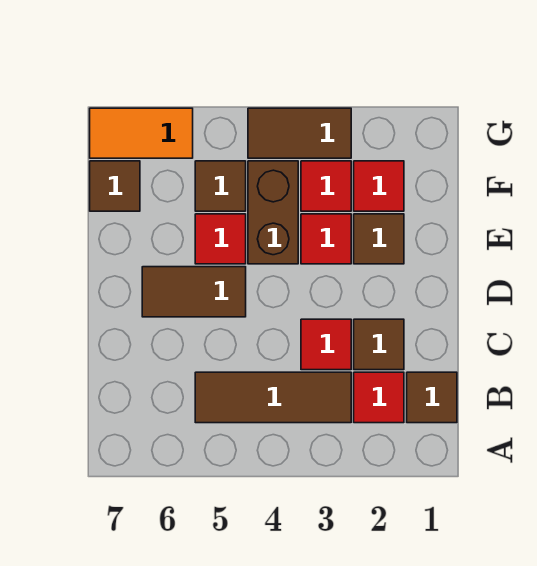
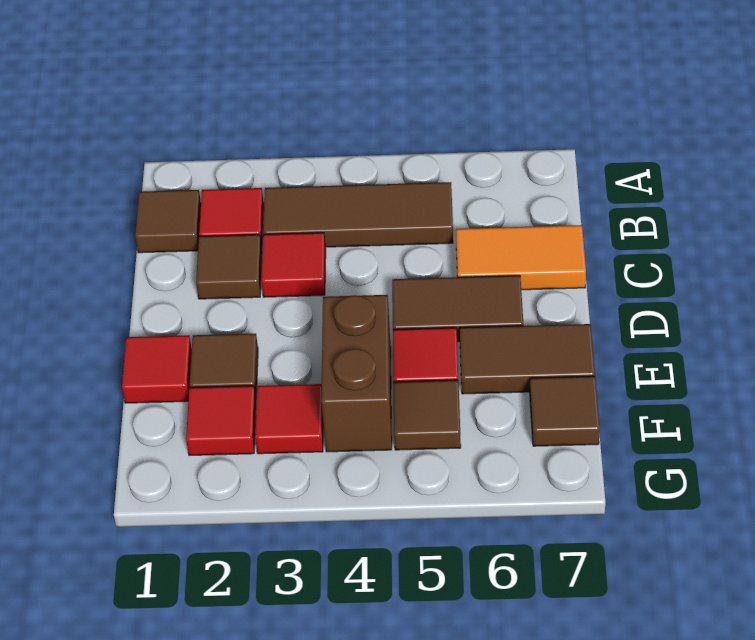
red 1x1 tile [301,214,351,264] -> red 1x1 tile moved to [122,335,192,403]
brown 1x2 tile [248,108,351,158] -> brown 1x2 tile moved to [460,324,595,394]
orange 1x2 tile [90,108,193,158] -> orange 1x2 tile moved to [456,225,586,290]

